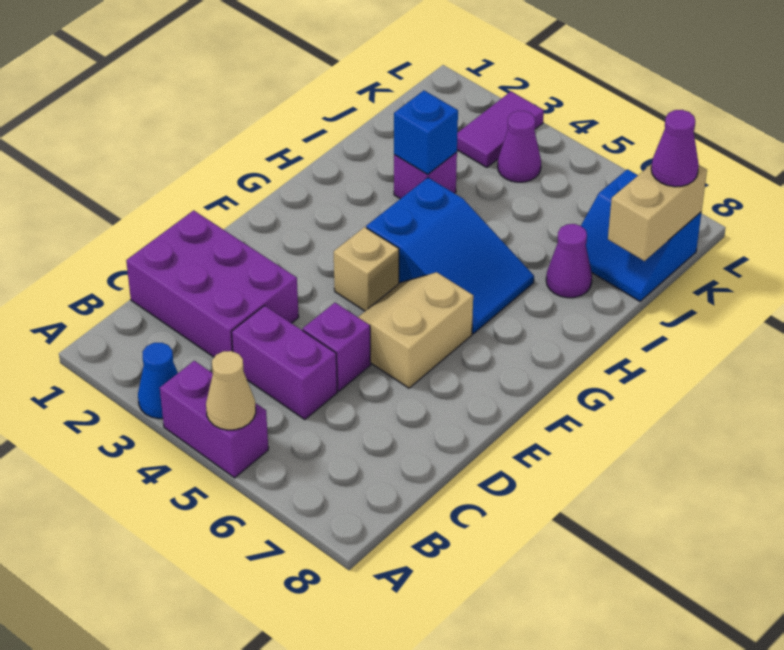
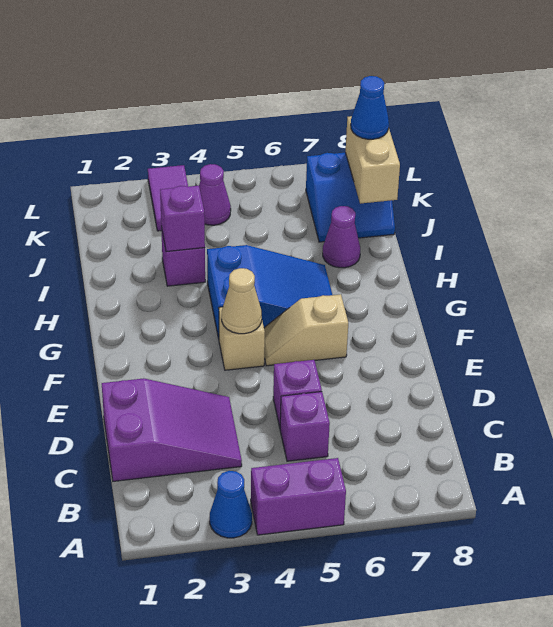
tan 1x1 cone [206,351,256,430] -> tan 1x1 cone moved to [222,268,262,334]
purple 2x3 brick [126,210,299,357] -> purple 2x3 slope [102,378,242,481]
purple 1x2 brick [232,306,337,420] -> purple 1x1 brick [280,392,330,461]
tan 2x2 slope [358,272,473,388] -> tan 1x2 slope [264,294,348,366]
blue 1x1 brick [394,91,458,175] -> purple 1x1 brick [160,186,205,252]
purple 1x1 cone [651,110,699,187] -> blue 1x1 cone [351,76,389,139]

